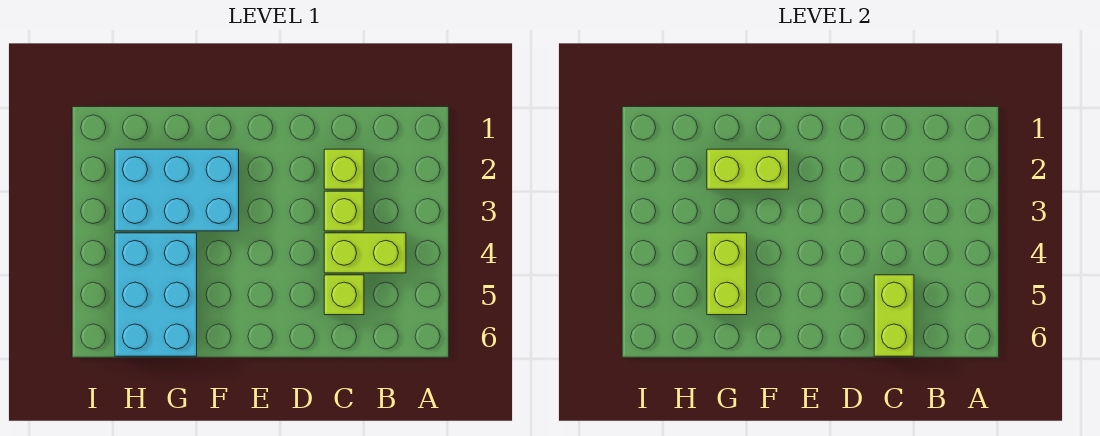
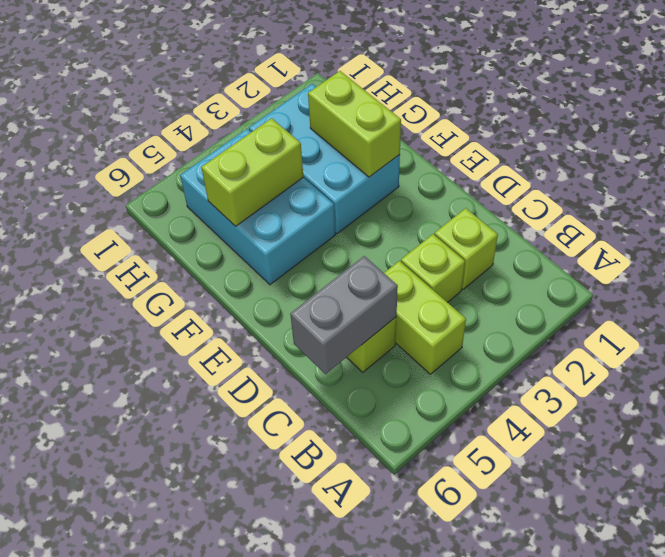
lime 1x2 brick [874,275,914,356] -> grey 1x2 brick [290,256,398,374]
cyan 2x3 brick [115,233,197,356] -> cyan 2x3 brick turned to [180,129,335,285]

